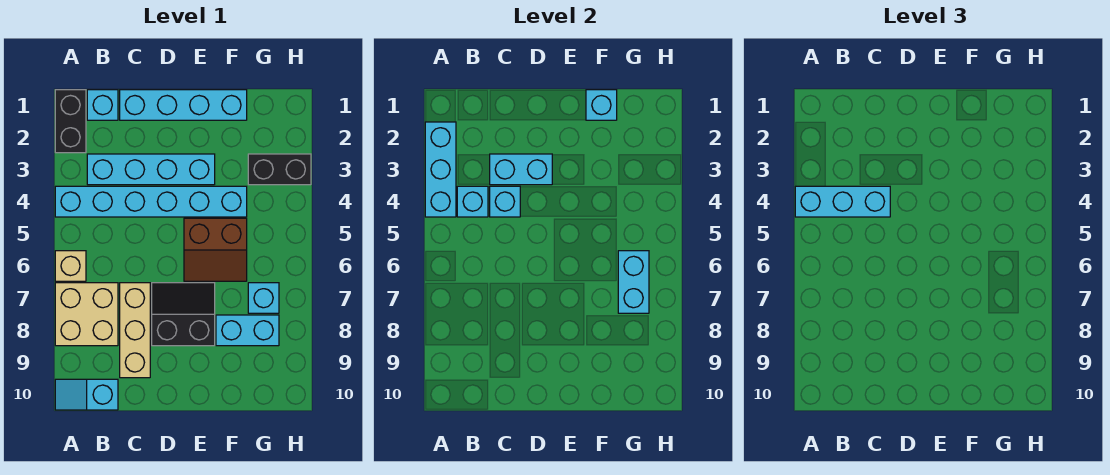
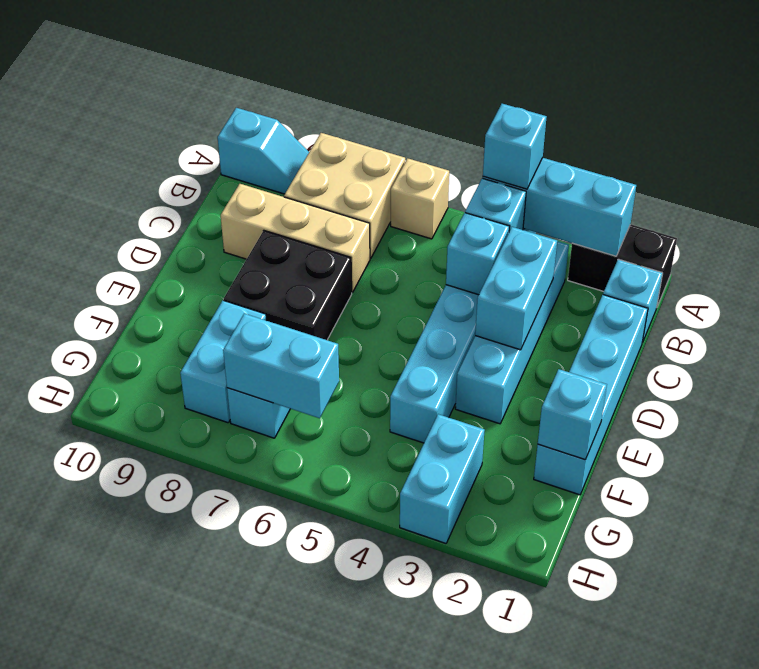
cyan 1x3 brick [795,186,890,217] -> cyan 1x1 brick [483,104,547,189]
cyan 1x2 slope [55,379,118,410] -> cyan 1x2 slope turned to [218,108,309,194]
black 2x2 slope [152,283,215,346] -> black 2x2 brick [224,231,352,340]
brown 2x2 slope [184,218,247,281] -> none
black 1x2 brick [248,154,311,185] -> cyan 1x2 brick [400,414,485,543]

